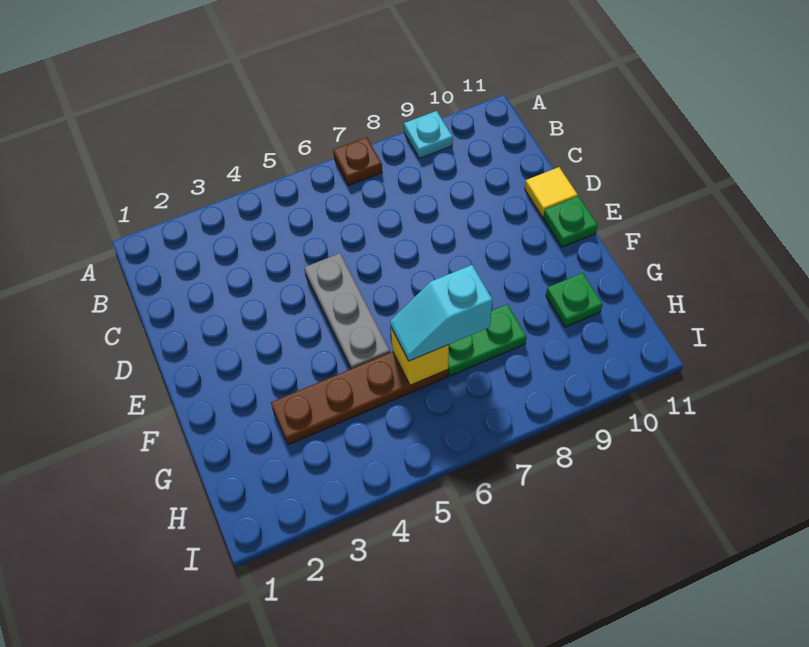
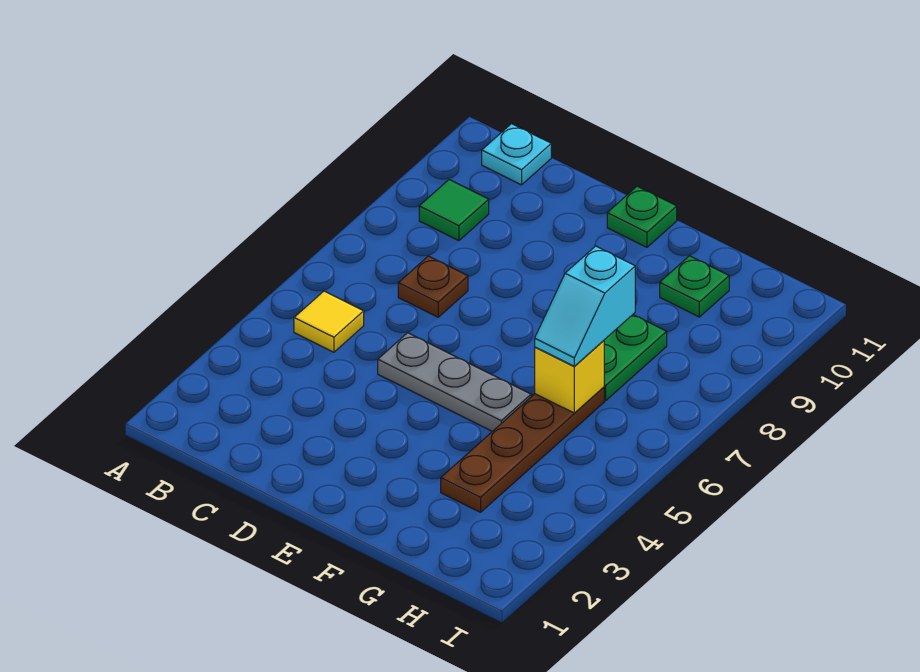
brown 1x1 plate [333,137,382,185] -> brown 1x1 plate moved to [398,256,468,317]
cyan 1x1 plate [404,111,453,158] -> cyan 1x1 plate moved to [482,124,551,185]
none -> green 1x1 tile [419,180,489,241]
yellow 1x1 tile [525,167,578,217] -> yellow 1x1 tile moved to [294,291,364,352]

